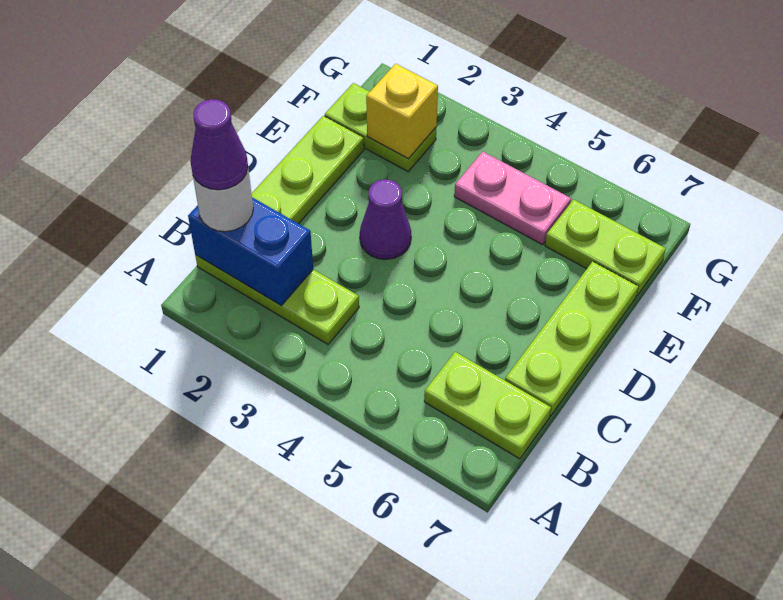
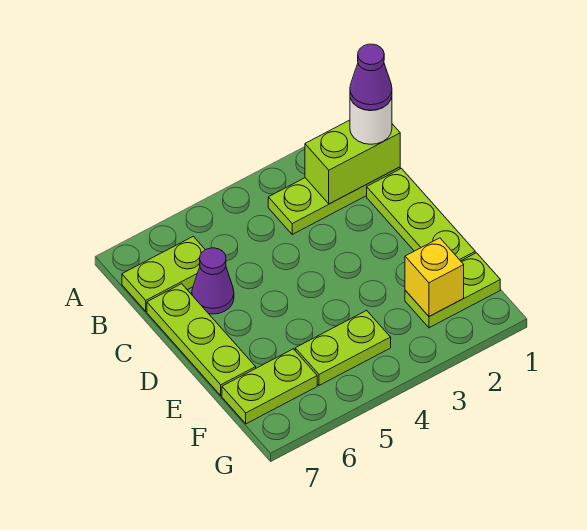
blue 1x2 brick [188,197,313,306] -> lime 1x2 brick [305,120,400,204]
purple 1x1 cone [360,180,411,259] -> purple 1x1 cone moved to [192,248,234,314]
pink 1x2 plate [454,151,571,245] -> lime 1x2 plate [295,310,391,385]

